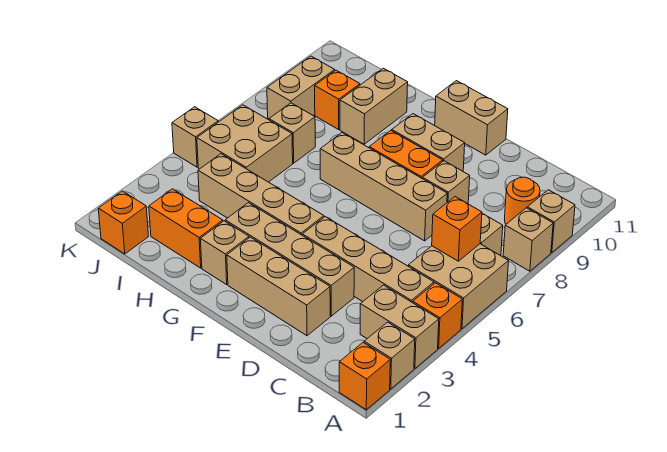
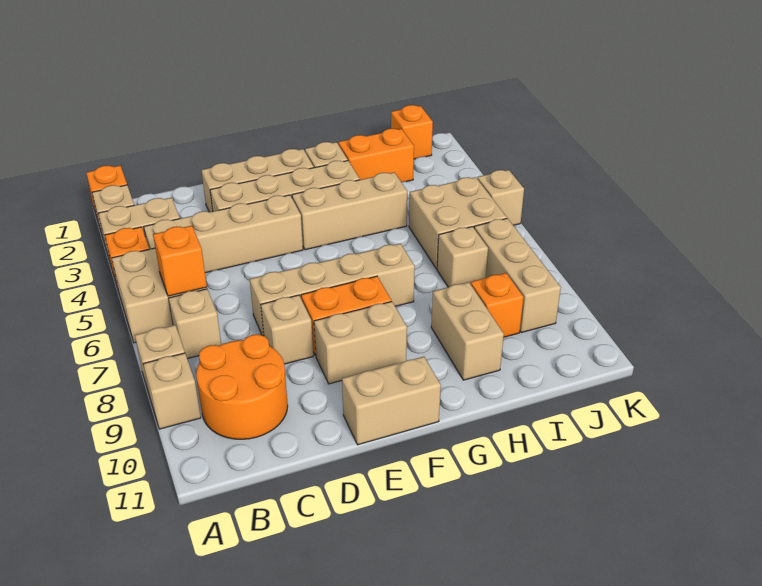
orange 1x1 round brick [505,177,540,224] -> orange 2x2 round brick [196,334,288,439]
tan 1x4 brick [198,154,324,235] -> tan 1x3 brick [292,172,407,250]
tan 1x2 brick [267,56,335,118] -> tan 1x3 brick [474,218,561,333]

